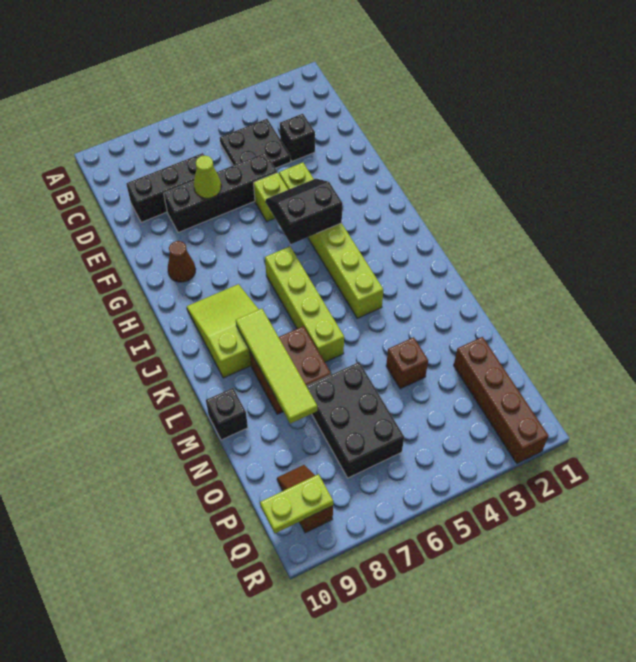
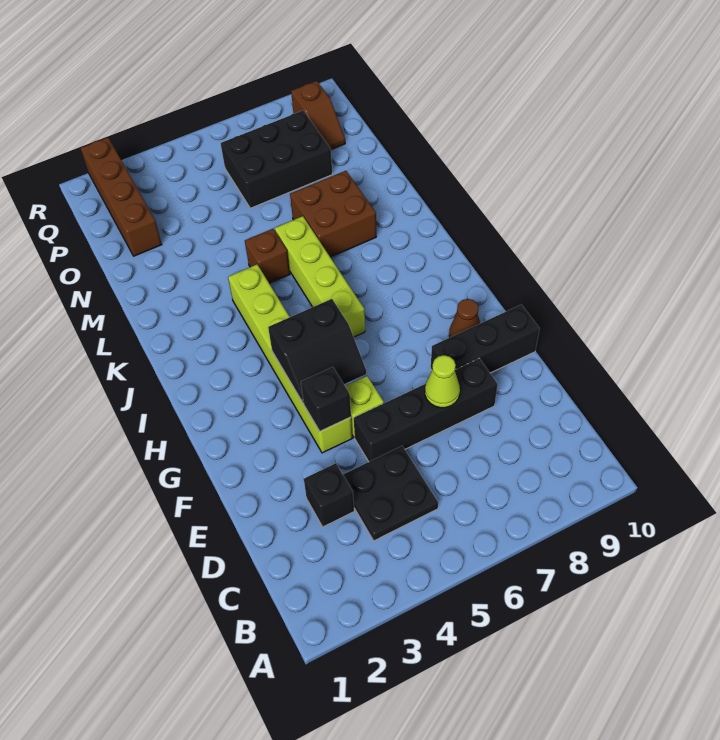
black 1x3 brick [126,153,204,222] -> black 1x3 brick moved to [431,305,539,373]
lime 2x3 slope [187,284,259,378] -> none
lime 1x4 tile [236,309,317,424] -> none
black 1x1 brick [206,388,248,440] -> black 1x1 brick moved to [301,367,351,431]
brown 1x1 brick [386,337,428,389] -> brown 1x1 brick moved to [245,229,290,283]
black 2x3 brick [306,362,404,478] -> black 2x3 brick turned to [221,111,332,208]
lime 1x2 plate [260,474,333,533] -> none

